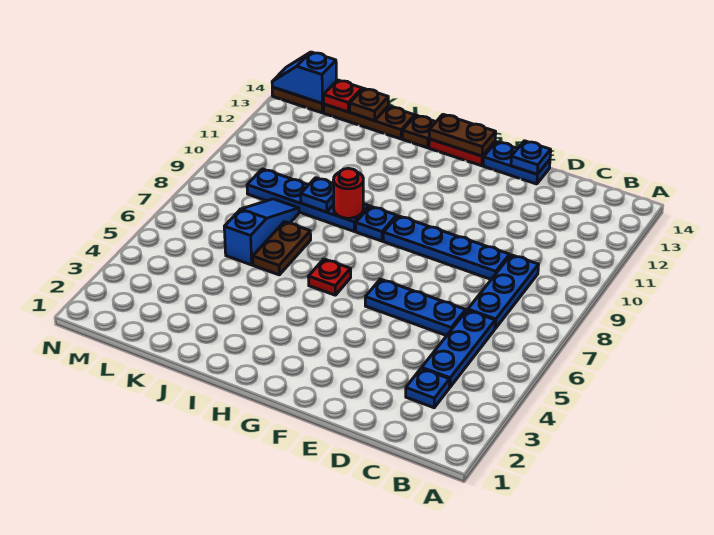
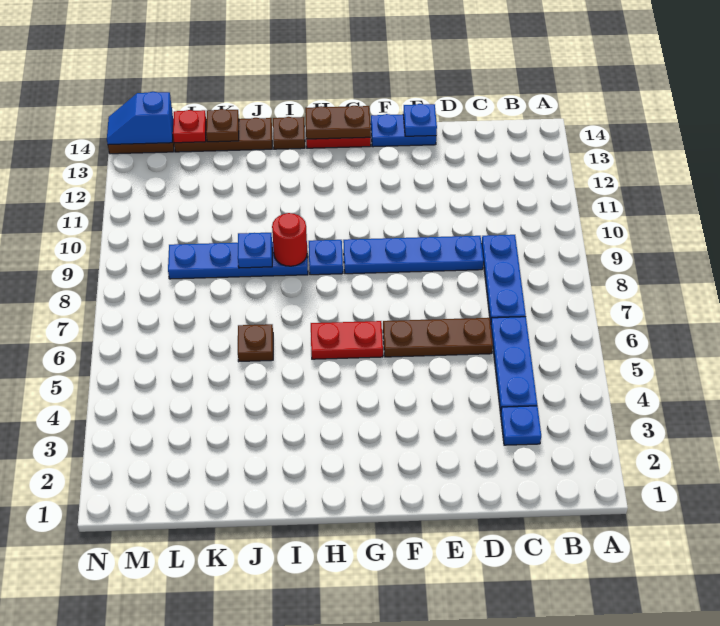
blue 1x3 plate [365,279,466,336] -> brown 1x3 plate [383,318,493,357]
red 1x1 plate [308,259,351,295] -> red 1x2 plate [311,321,383,359]
brown 1x2 plate [253,222,311,275] -> brown 1x1 plate [238,324,273,361]
blue 1x3 slope [224,199,299,265] -> none

